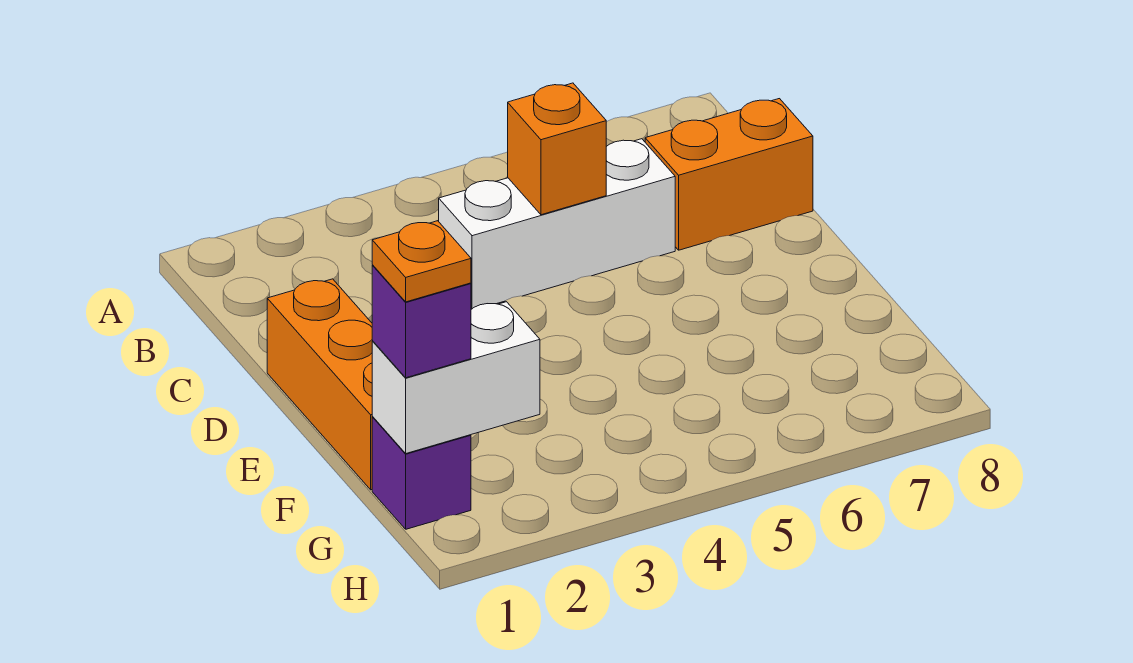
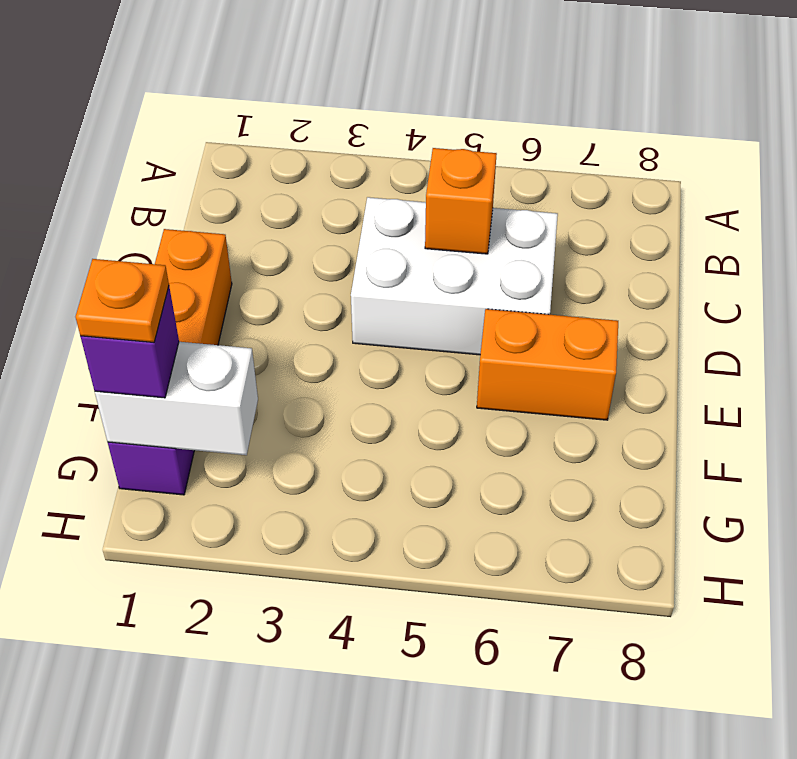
white 1x3 brick [439,139,675,309] -> white 2x3 brick [351,197,558,355]
orange 1x2 brick [645,99,813,250] -> orange 1x2 brick moved to [477,309,618,420]

